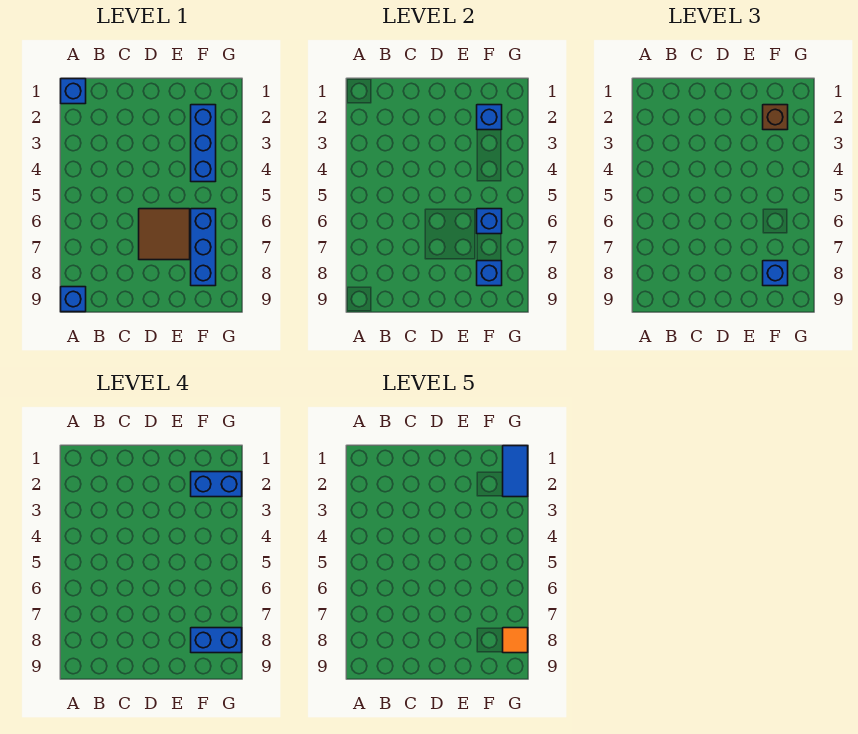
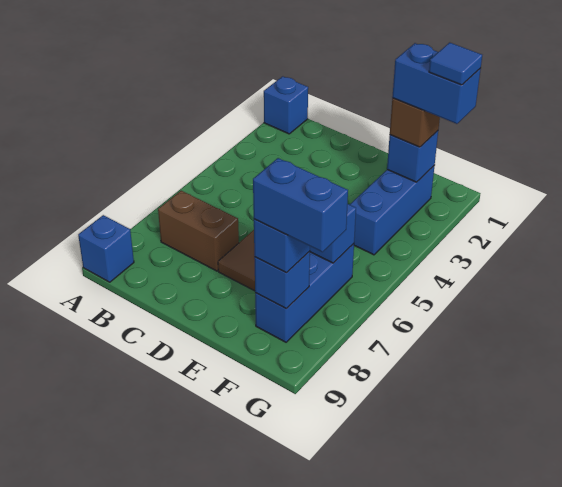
none -> brown 1x2 brick [158,191,239,271]
blue 1x2 tile [503,446,528,497] -> blue 1x1 tile [429,43,482,85]
orange 1x1 tile [503,628,528,653] -> none

